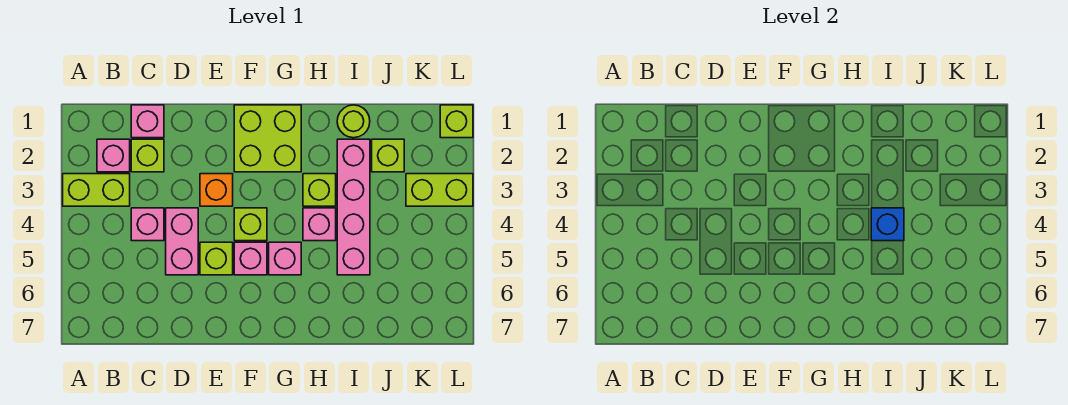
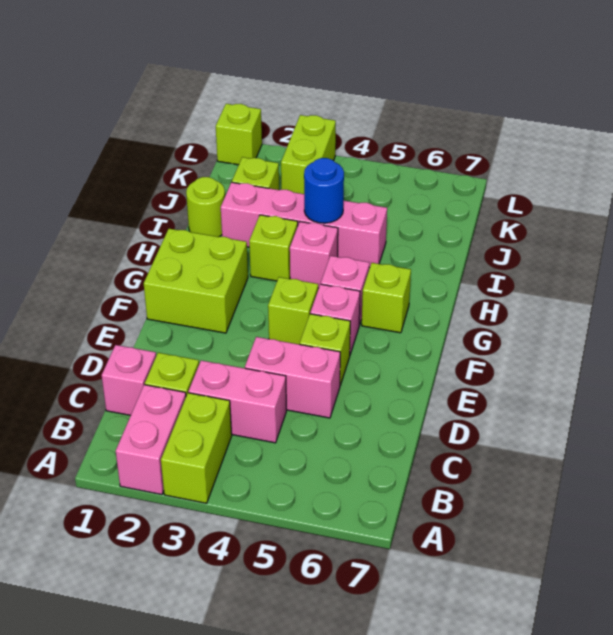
pink 1x1 brick [97,139,130,172] -> pink 1x2 brick [116,385,186,495]
pink 1x1 brick [131,208,164,241] -> pink 1x2 brick [188,360,286,443]
orange 1x1 brick [200,174,233,206] -> none
none -> lime 1x1 brick [362,263,411,333]
blue 1x1 brick [871,208,904,241] -> blue 1x1 round brick [304,158,344,223]

